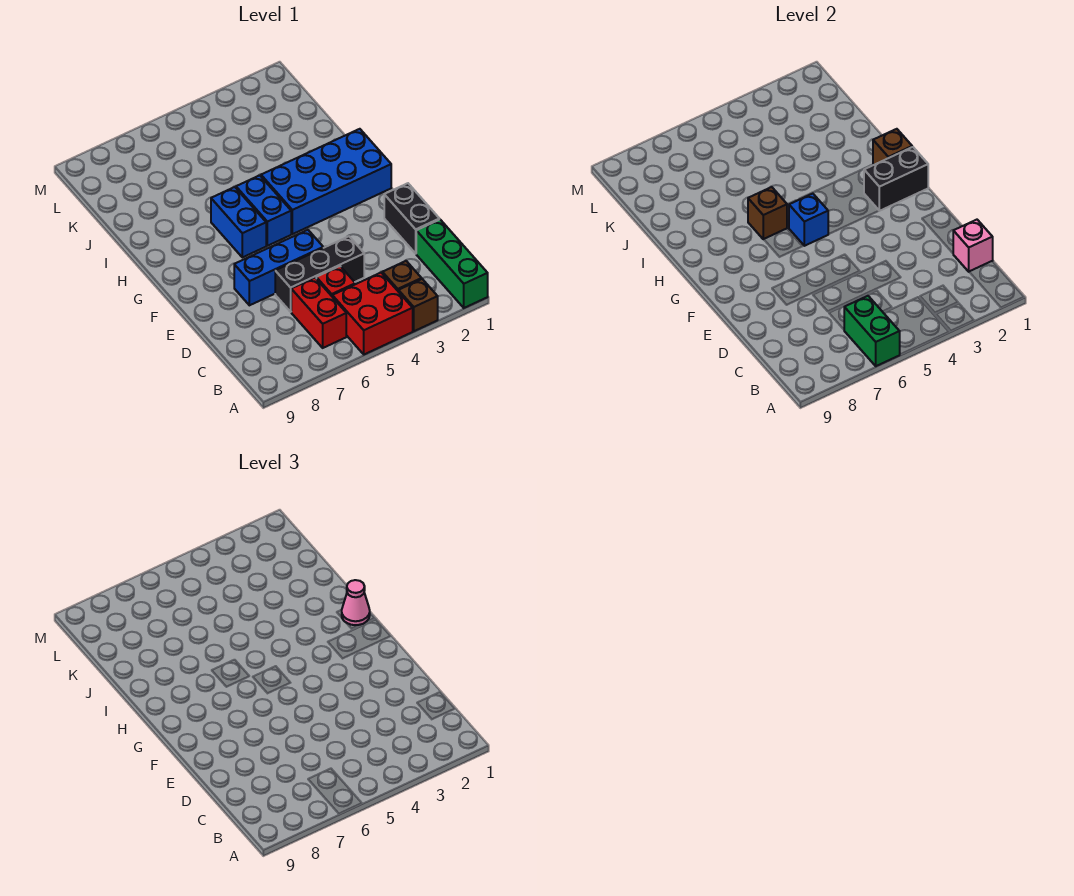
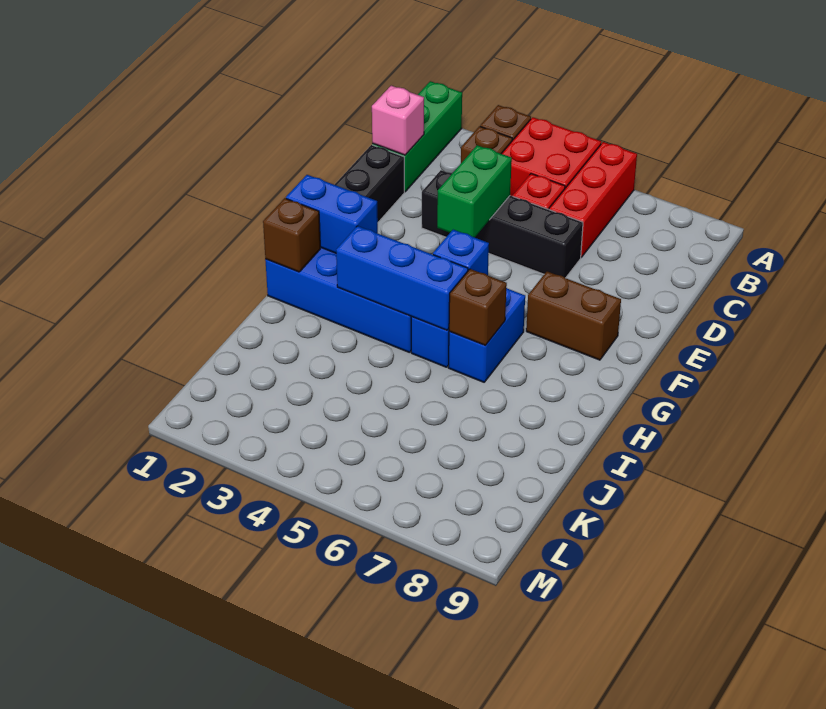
green 1x2 brick [844,296,900,366] -> green 1x2 brick moved to [437,145,512,237]
red 1x2 brick [291,278,346,348] -> red 1x3 brick [549,142,637,257]
black 1x3 brick [275,236,364,312] -> black 1x4 brick [422,170,583,278]
blue 1x3 brick [234,230,323,305] -> blue 1x3 brick moved to [336,226,468,330]
none -> brown 1x2 brick [526,271,621,360]
black 1x2 brick [864,147,928,211] -> blue 1x2 brick [286,175,378,253]
pink 1x1 cone [342,580,370,625] -> none

